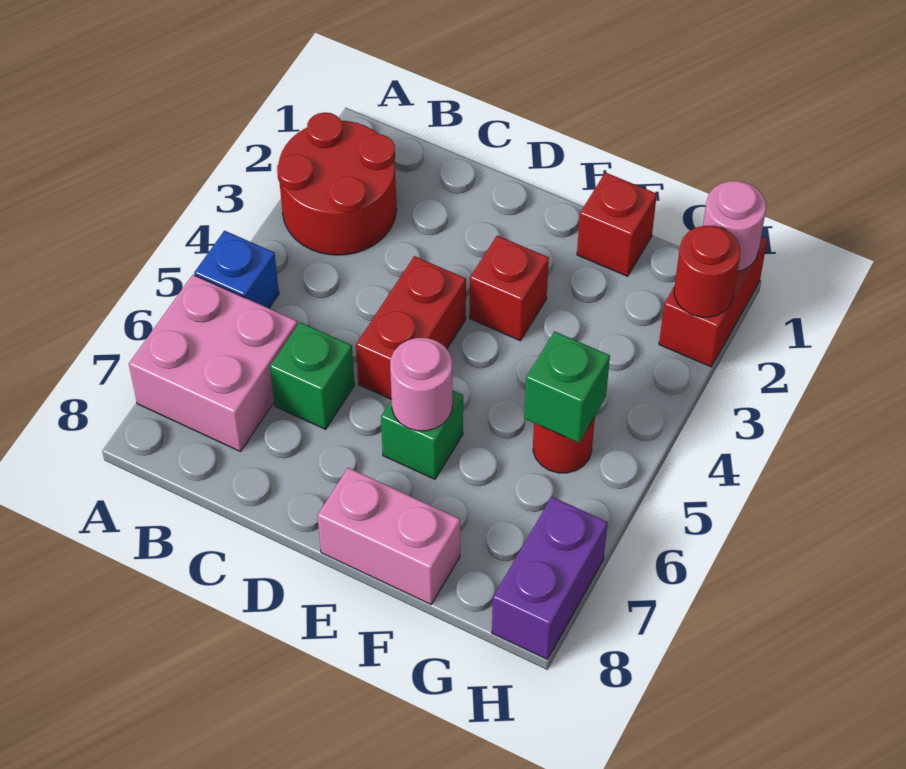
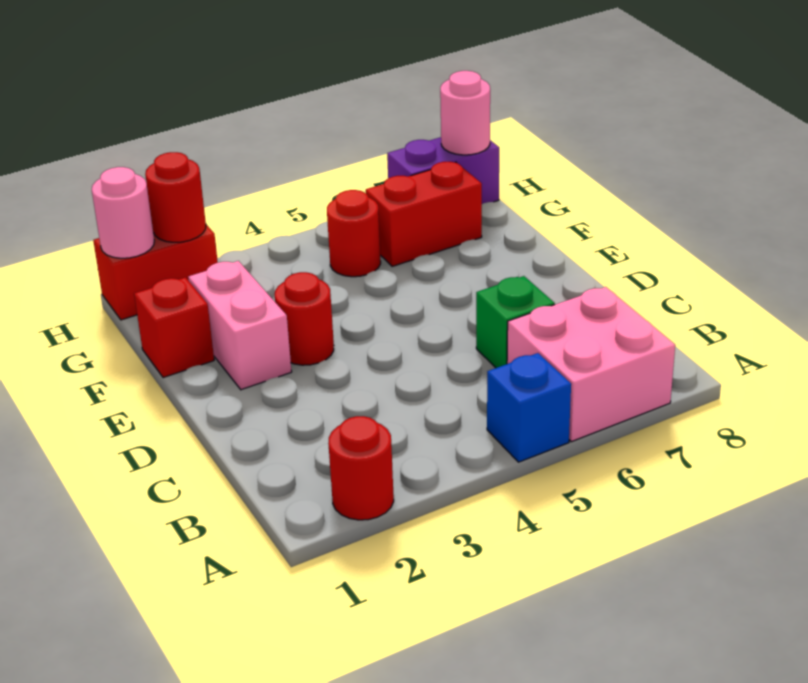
red 2x2 round brick [277,112,397,255] -> red 1x1 round brick [328,416,394,520]
red 1x2 brick [356,256,466,399] -> red 1x2 brick moved to [366,162,482,266]
red 1x1 brick [470,236,549,341] -> red 1x1 round brick [275,272,334,365]
green 1x1 brick [381,390,463,479] -> none
pink 1x1 round brick [390,338,452,431] -> pink 1x1 round brick moved to [440,71,490,155]
pink 1x2 brick [318,468,460,604] -> pink 1x2 brick moved to [188,261,292,390]
green 1x1 brick [524,331,610,443] -> none

